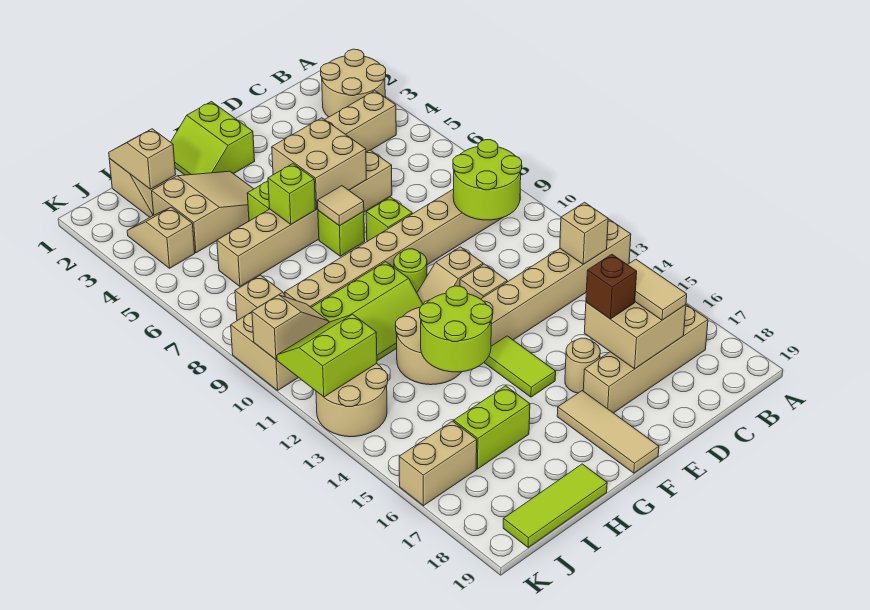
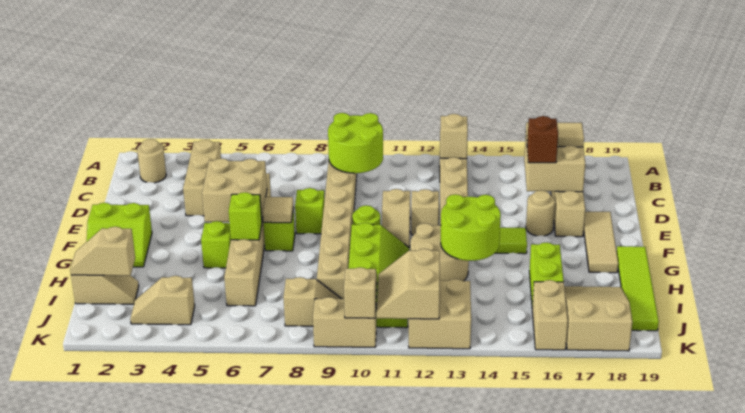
tan 2x2 round brick [321,49,386,117] -> tan 1x1 round brick [137,139,166,183]
tan 1x3 tile [557,391,659,473] -> tan 1x3 tile turned to [584,212,618,273]
tan 2x3 slope [152,171,253,253] -> tan 2x3 slope moved to [564,286,632,351]
lime 1x3 tile [503,464,607,547] -> lime 1x4 tile [617,246,659,331]
lime 2x2 slope [277,314,377,397] -> tan 2x2 slope [377,249,440,319]
tan 2x2 round brick [316,364,388,437] -> tan 2x2 brick [409,279,471,349]

